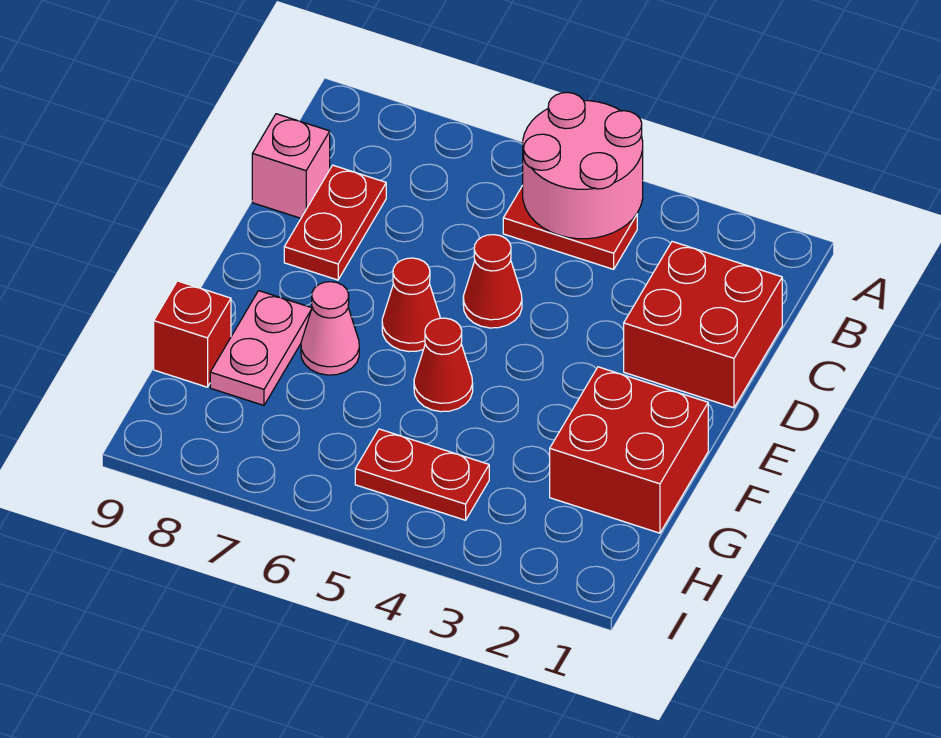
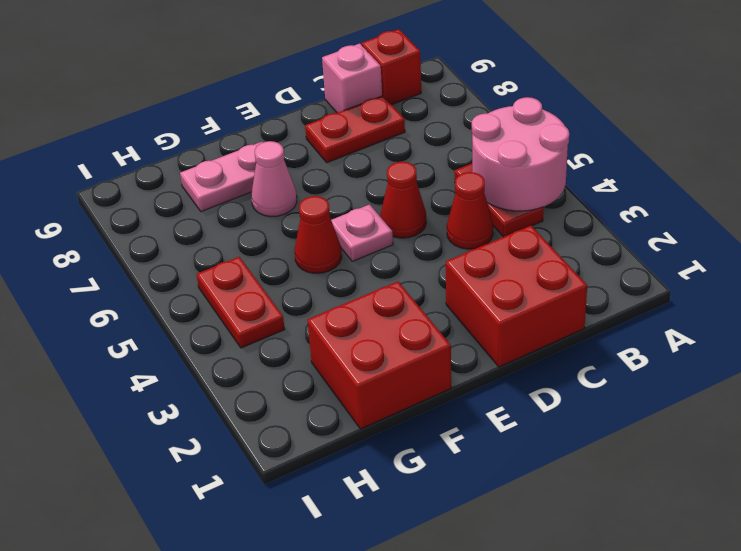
none -> pink 1x1 plate [331,204,393,262]
red 1x1 cone [382,258,440,352] -> red 1x1 cone moved to [447,172,493,249]
red 1x1 brick [154,281,231,387] -> red 1x1 brick moved to [362,29,421,105]

